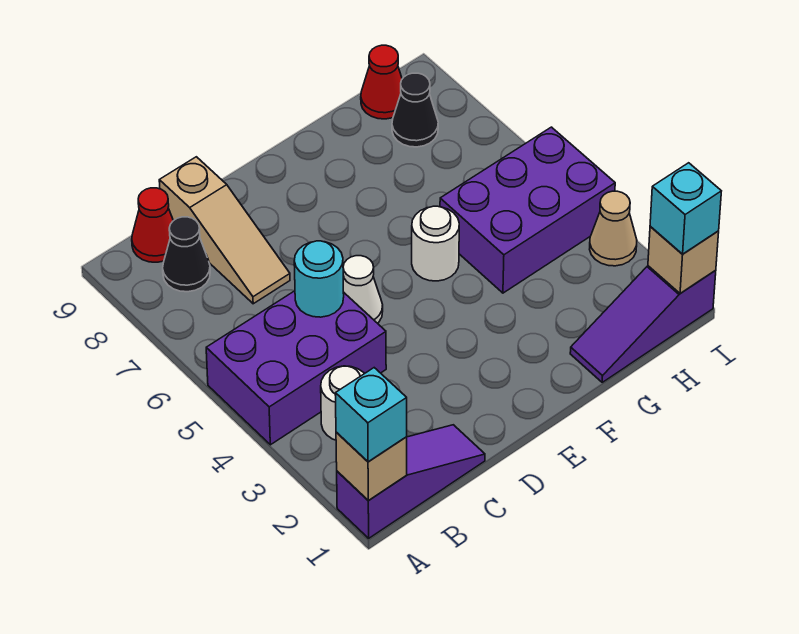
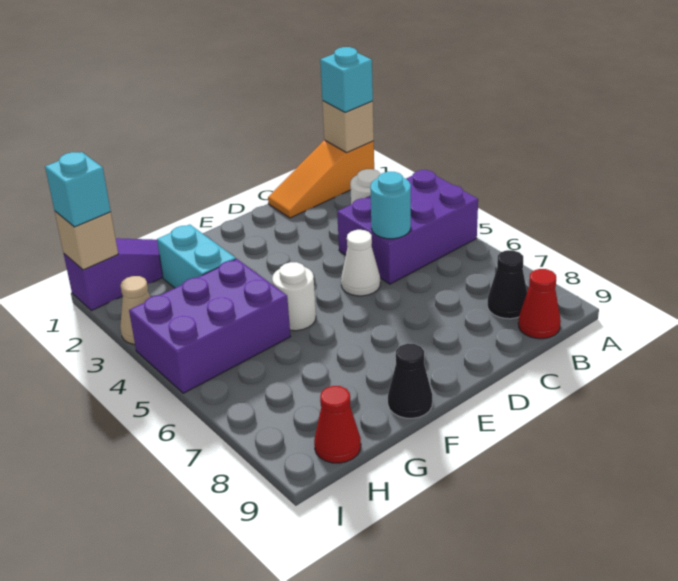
purple 1x3 slope [337,425,485,538] -> orange 1x3 slope [268,140,374,218]
tan 1x3 slope [159,157,290,304] -> none
none -> cyan 1x2 brick [157,224,236,288]
black 1x1 cone [392,73,438,147] -> black 1x1 cone moved to [388,344,432,418]

